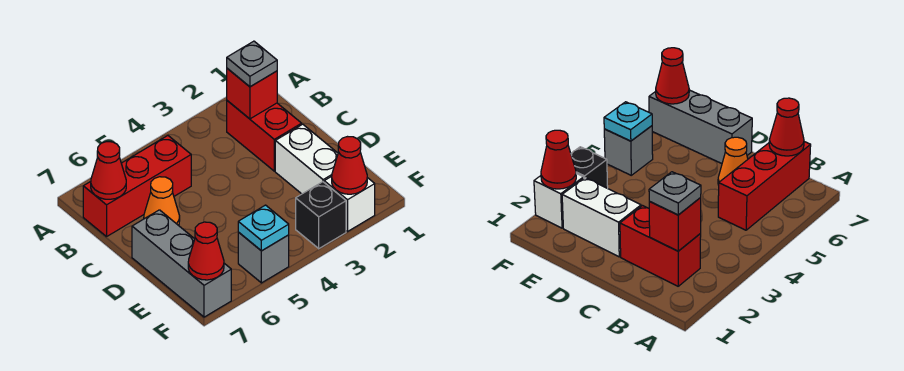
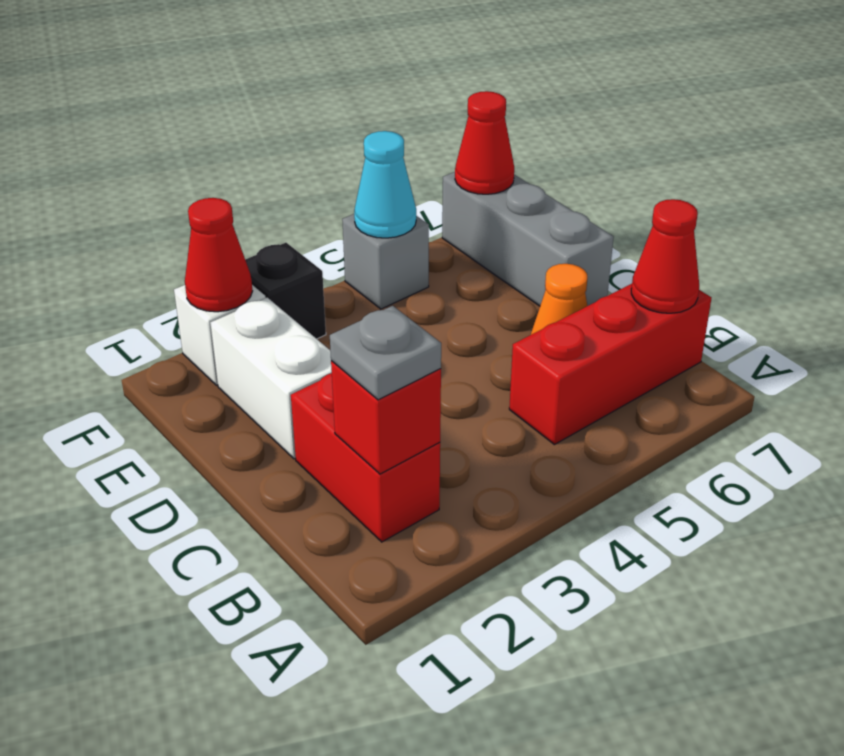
cyan 1x1 plate [238,205,289,251] -> cyan 1x1 cone [354,131,416,238]

